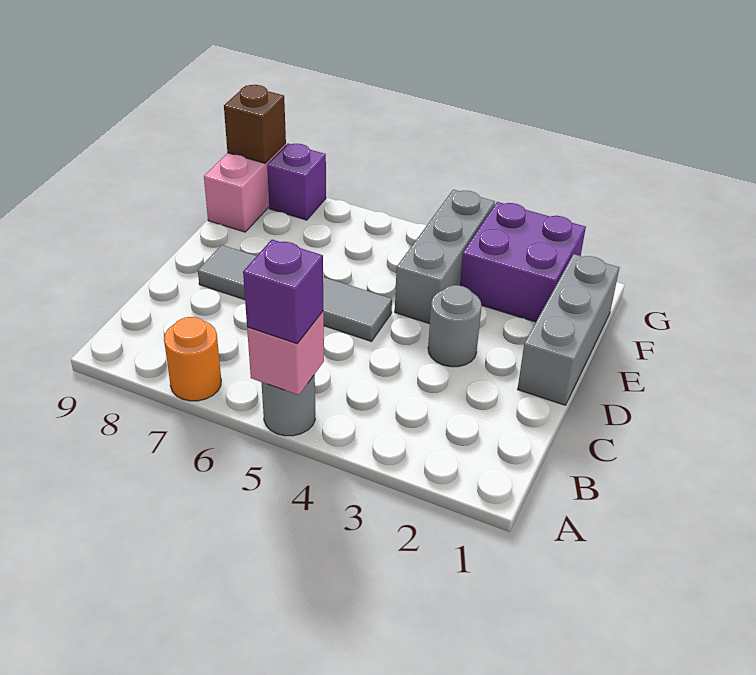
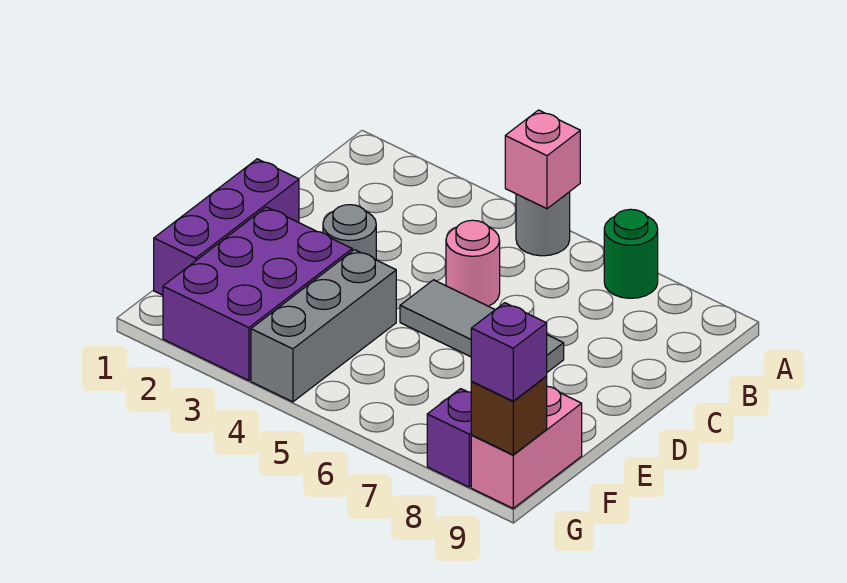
purple 1x1 brick [243,240,323,344] -> purple 1x1 brick moved to [471,303,547,401]
orange 1x1 round brick [164,317,221,401] -> green 1x1 round brick [604,209,658,298]
none -> pink 1x1 round brick [446,220,500,306]
grey 1x3 brick [518,254,620,405] -> purple 1x3 brick [154,159,299,295]
grey 1x4 tile [198,245,392,341] -> grey 1x3 tile [400,280,564,372]
purple 2x2 brick [460,202,586,322] -> purple 2x3 brick [163,207,352,381]

